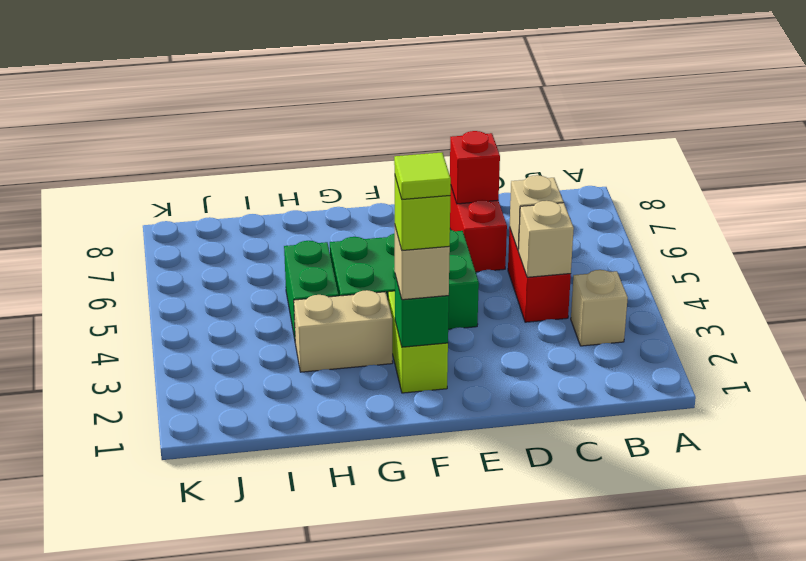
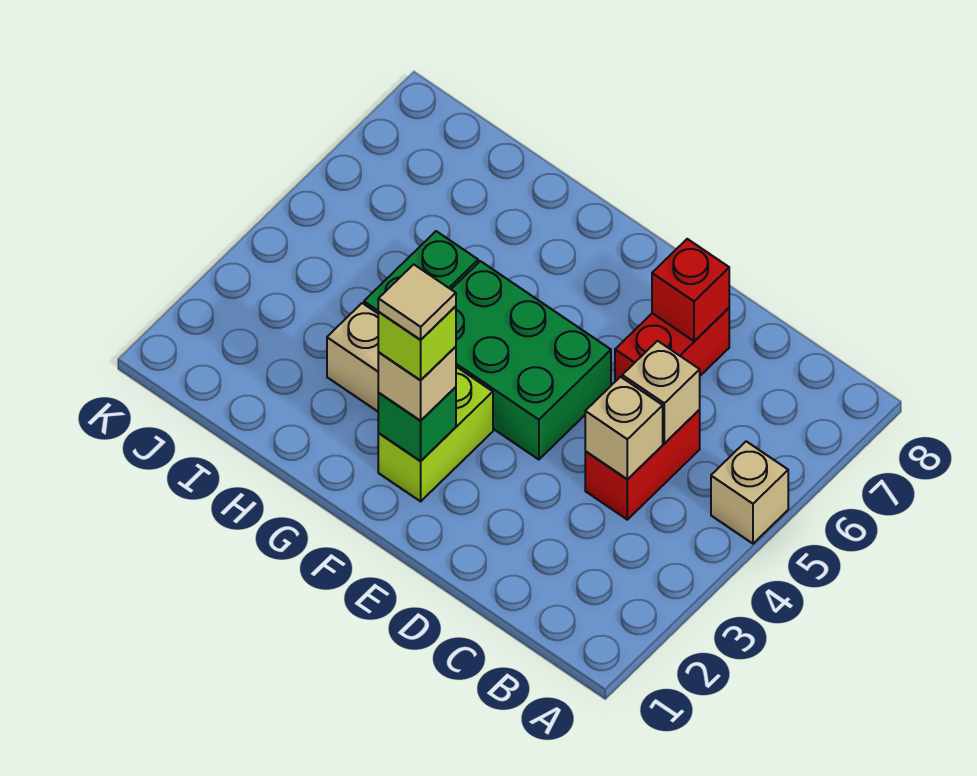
tan 1x1 brick [571,270,628,346] -> tan 1x1 brick moved to [711,441,788,544]
lime 1x1 tile [394,152,451,199] -> tan 1x1 tile [378,264,456,340]

